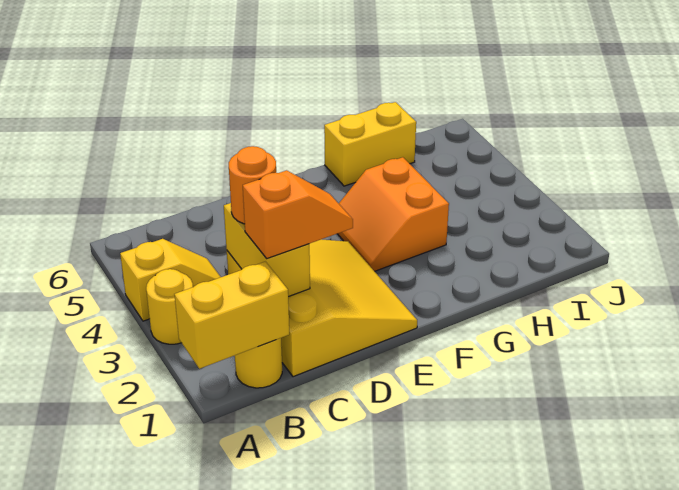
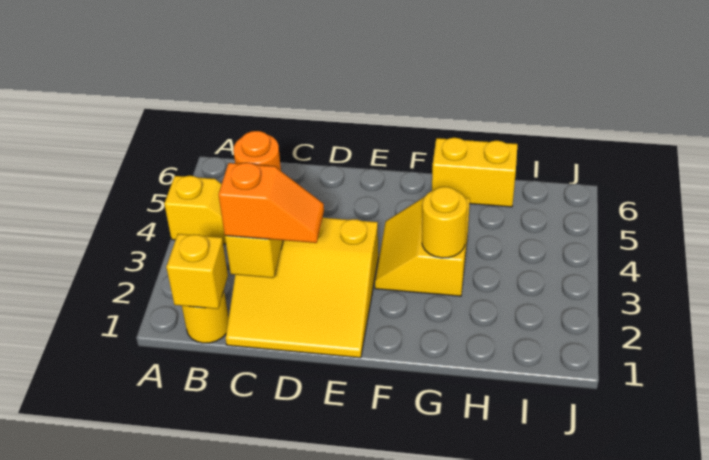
yellow 1x2 brick [174,262,289,369] -> yellow 1x1 brick [166,234,228,309]
yellow 1x1 round brick [146,269,193,344] -> yellow 1x1 round brick moved to [422,187,467,258]
yellow 3x3 slope [227,239,417,377] -> yellow 3x3 slope turned to [226,218,378,358]
orange 2x2 slope [338,157,449,271] -> yellow 2x2 slope [375,197,470,296]

